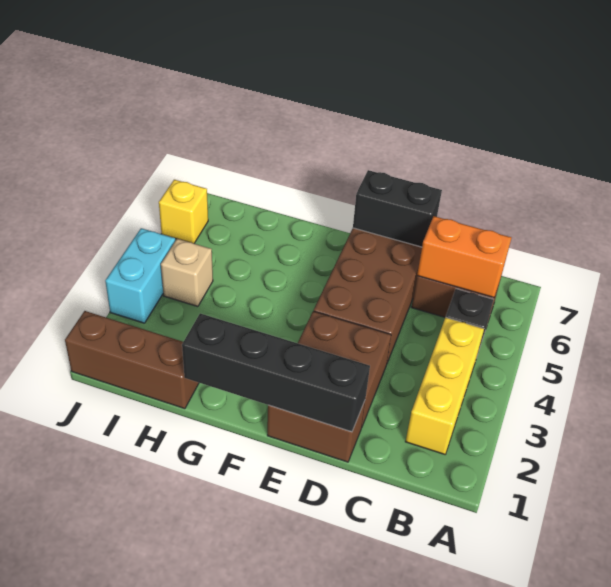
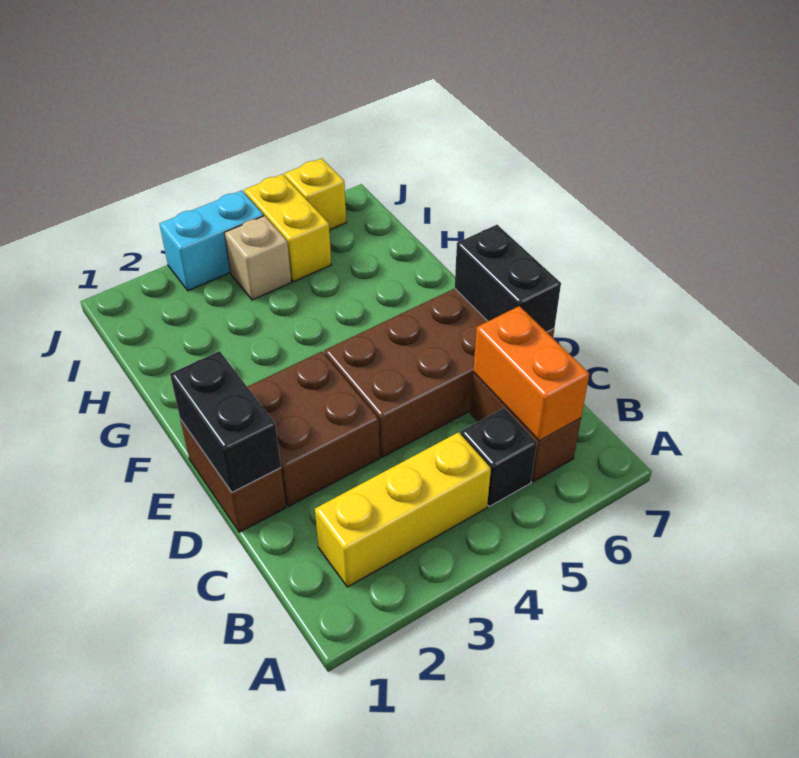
black 1x4 brick [182,313,370,432] -> black 1x2 brick [170,351,281,492]
brown 1x3 brick [65,311,199,409] -> none
none -> yellow 1x2 brick [244,174,331,282]

